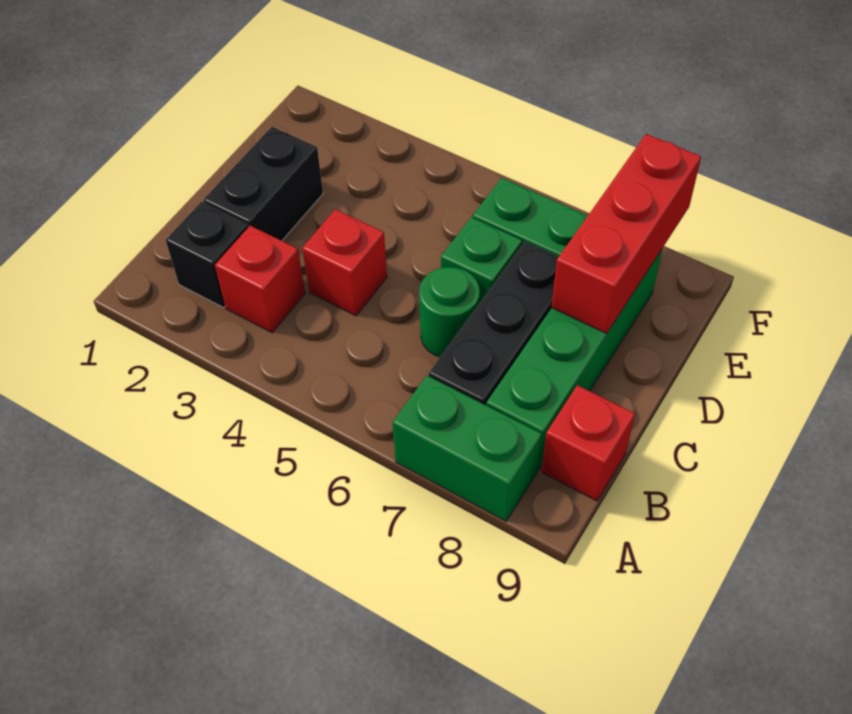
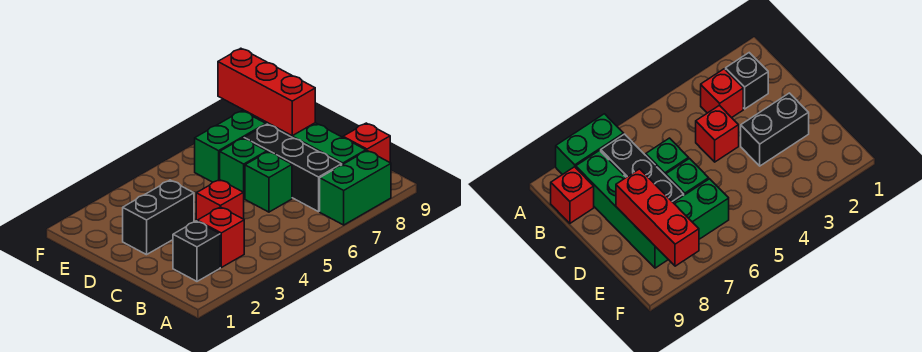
black 1x2 brick [203,127,323,241] -> black 1x2 brick turned to [123,180,194,255]
green 1x1 round brick [419,267,480,357] -> green 1x1 brick [245,152,292,212]

